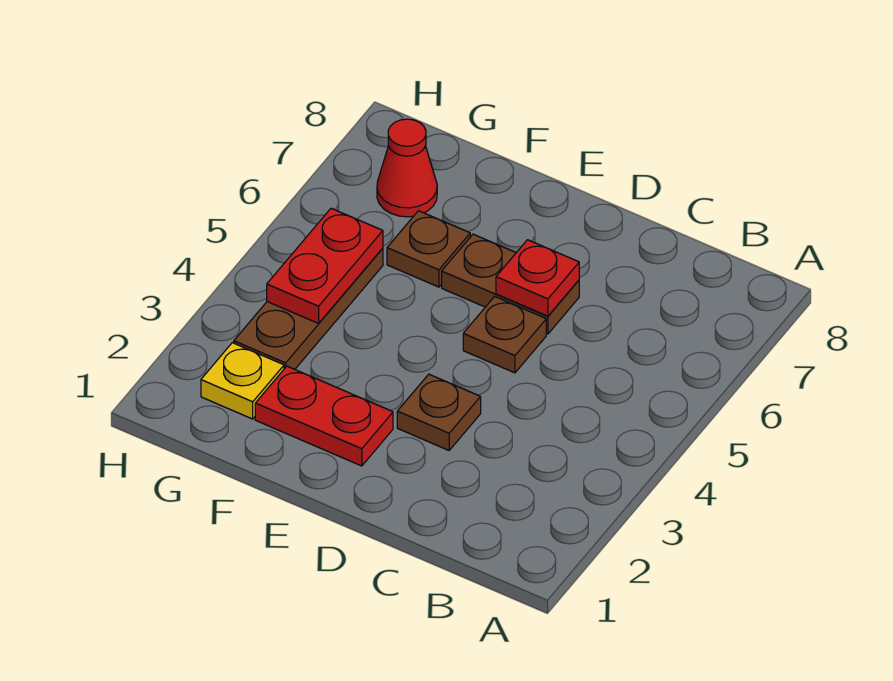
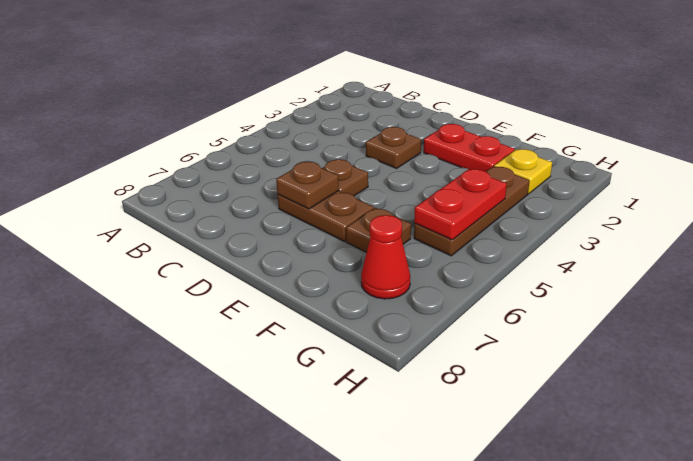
red 1x1 plate [496,240,579,316] -> brown 1x1 plate [276,162,339,209]

